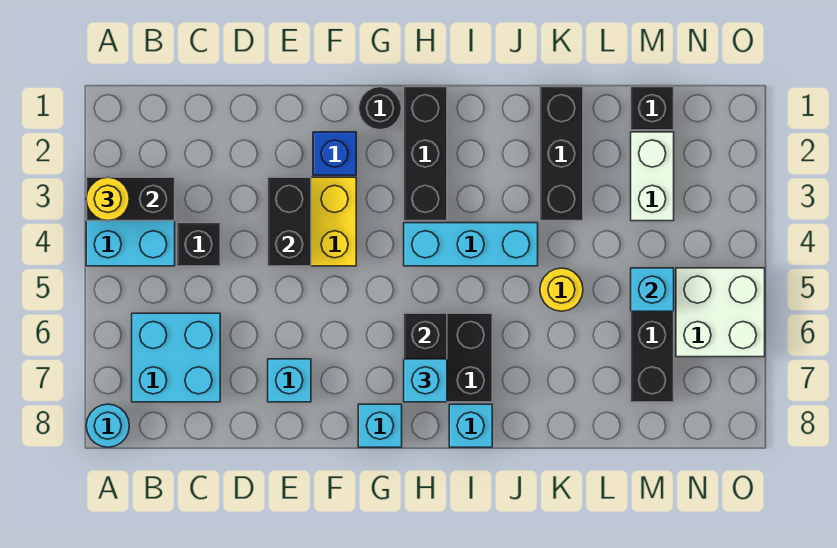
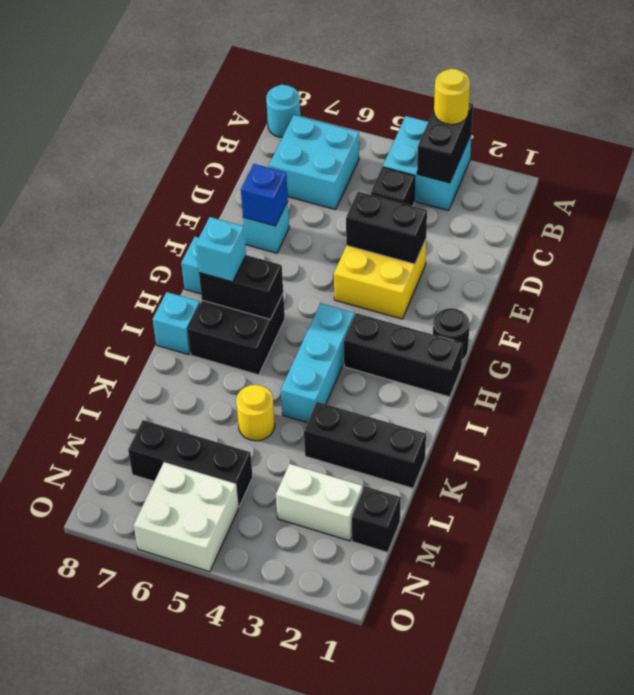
blue 1x1 brick [313,132,356,175] -> blue 1x1 brick moved to [241,164,288,226]
cyan 1x1 brick [631,268,674,311] -> none

